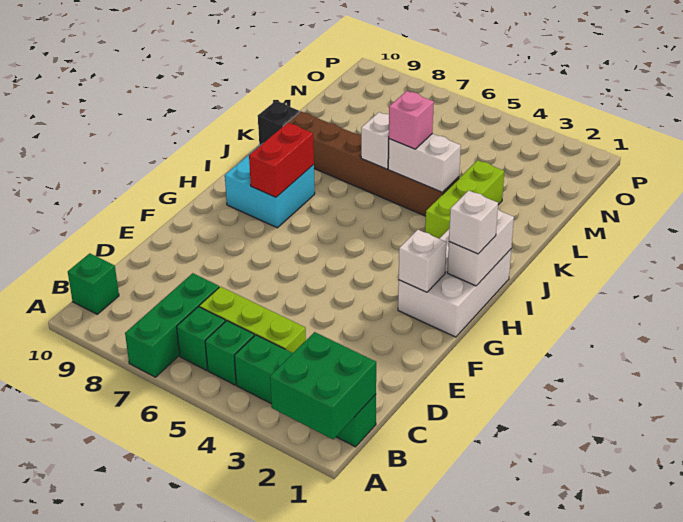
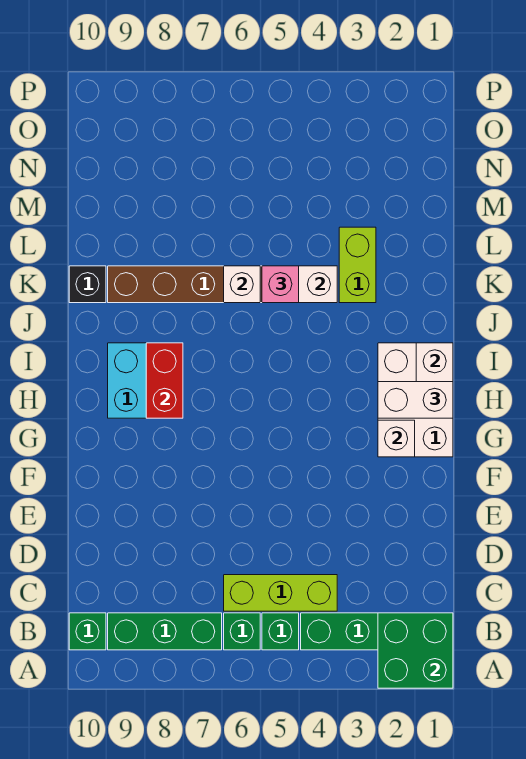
green 1x3 brick [125,273,219,377] -> green 1x3 brick turned to [108,613,222,650]
white 1x1 brick [449,190,498,254] -> white 1x2 brick [378,382,453,418]
lime 1x3 brick [425,160,504,239] -> lime 1x2 brick [339,227,376,303]

